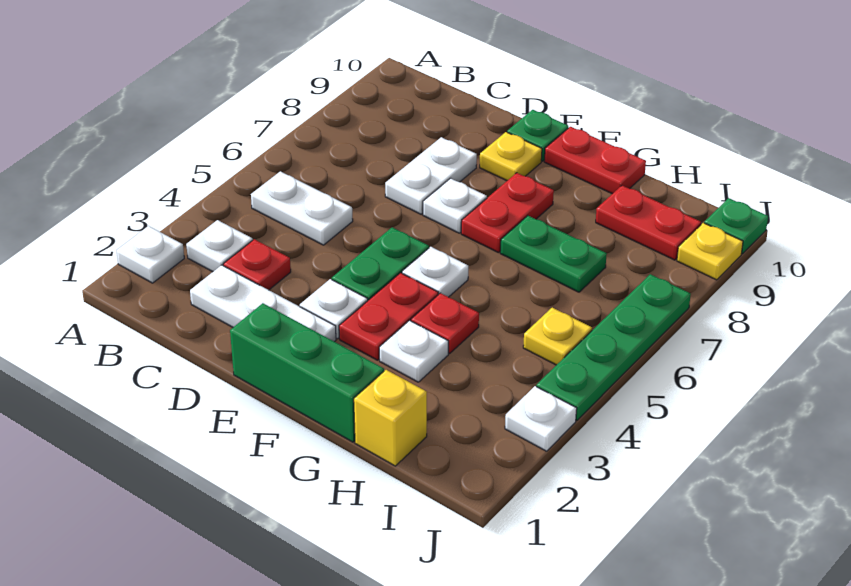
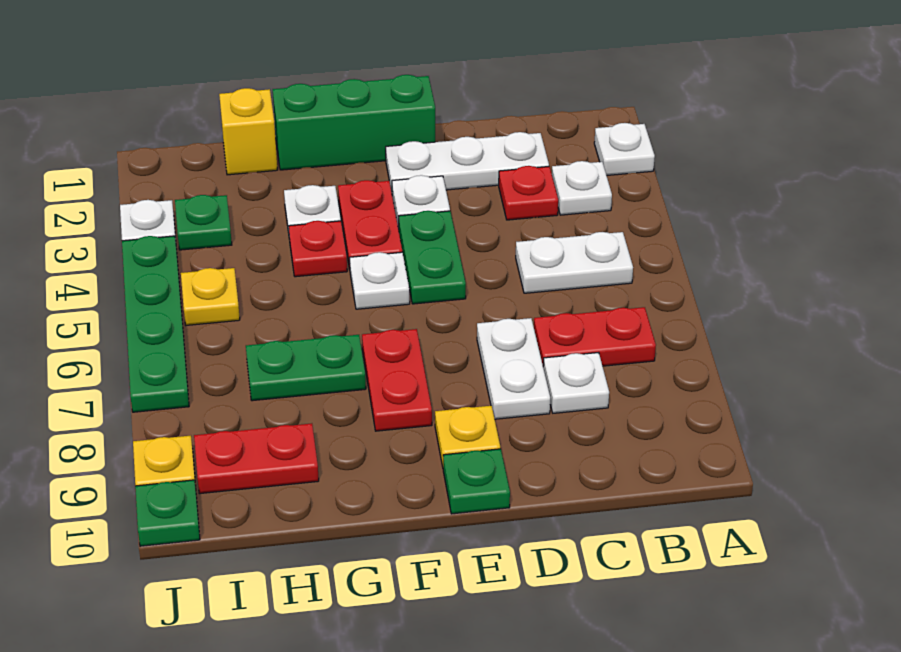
white 1x1 plate [423,178,487,233] -> white 1x1 plate moved to [543,353,609,413]
red 1x2 plate [544,127,646,194] -> red 1x2 plate moved to [534,307,656,366]
none -> green 1x1 plate [175,195,232,250]

